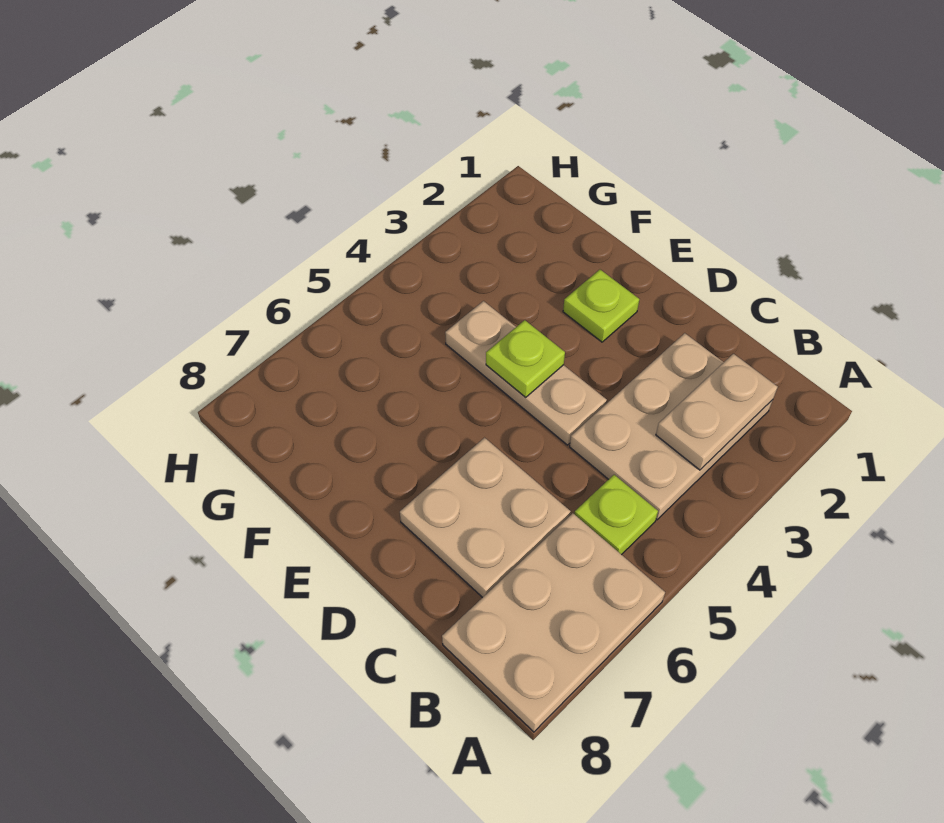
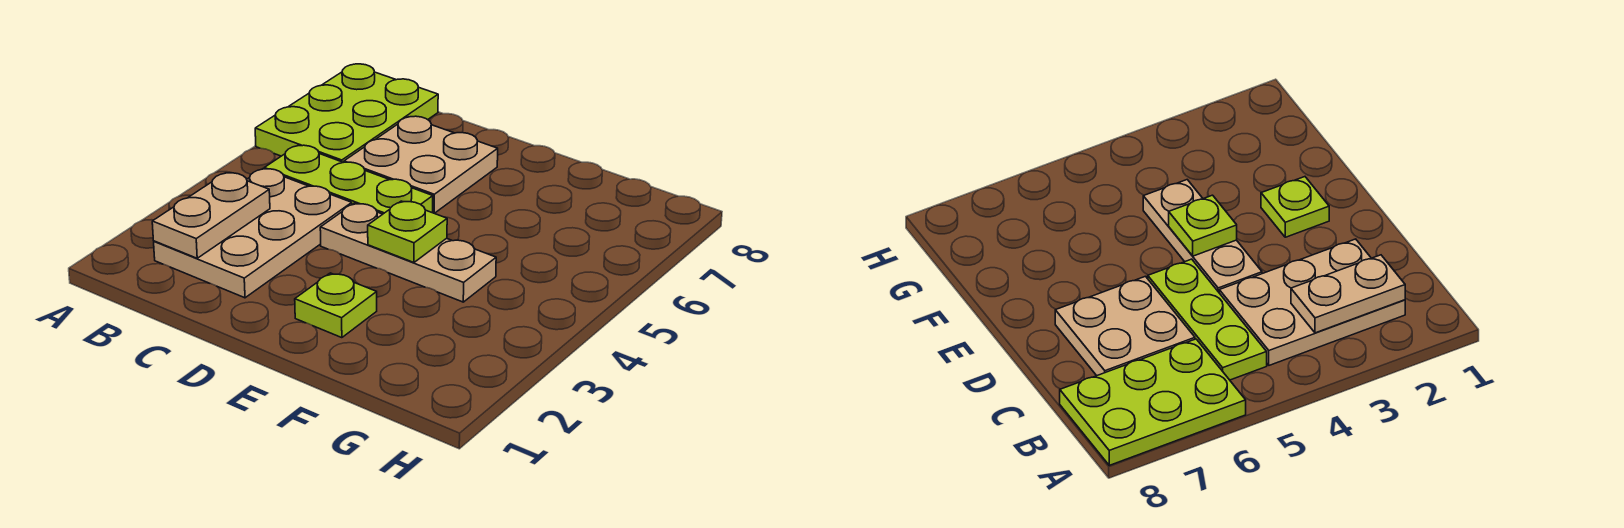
tan 2x3 plate [442,513,665,732] -> lime 2x3 plate [255,64,438,162]
lime 1x1 plate [574,475,658,555] -> lime 1x3 plate [264,145,433,214]

